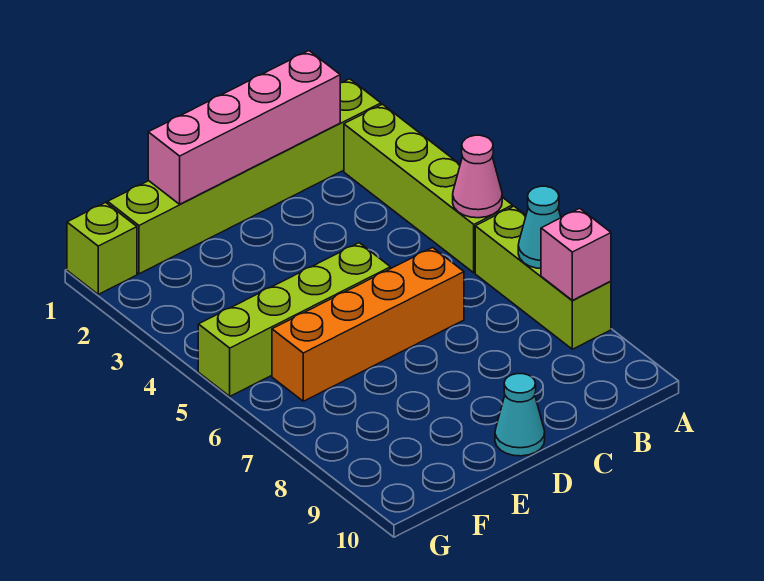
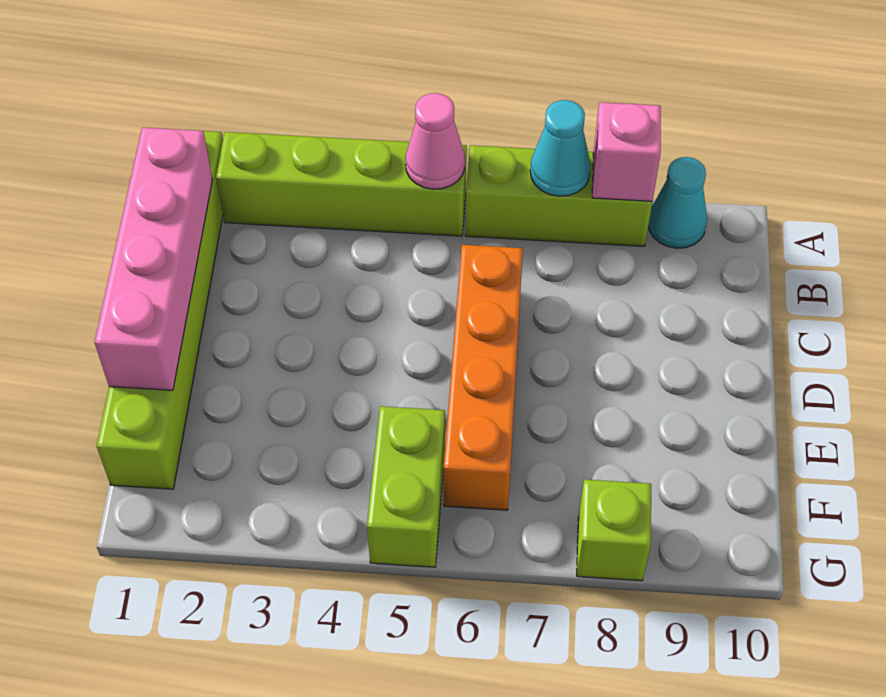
lime 1x4 brick [198,243,390,396] -> lime 1x2 brick [367,406,445,567]
cyan 1x1 cone [495,374,545,456] -> cyan 1x1 cone moved to [648,157,707,248]
lime 1x1 brick [67,202,137,294] -> lime 1x1 brick moved to [577,479,651,581]

